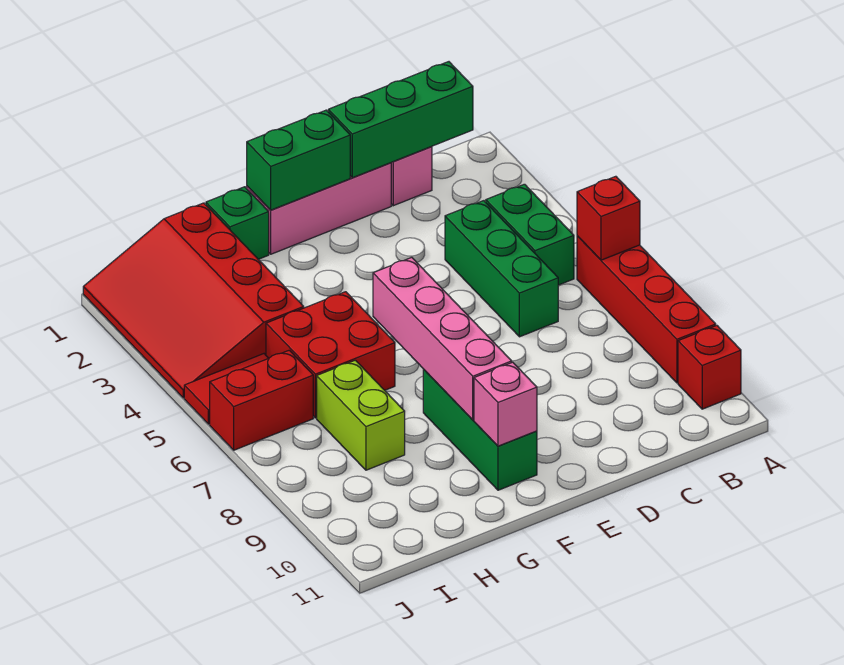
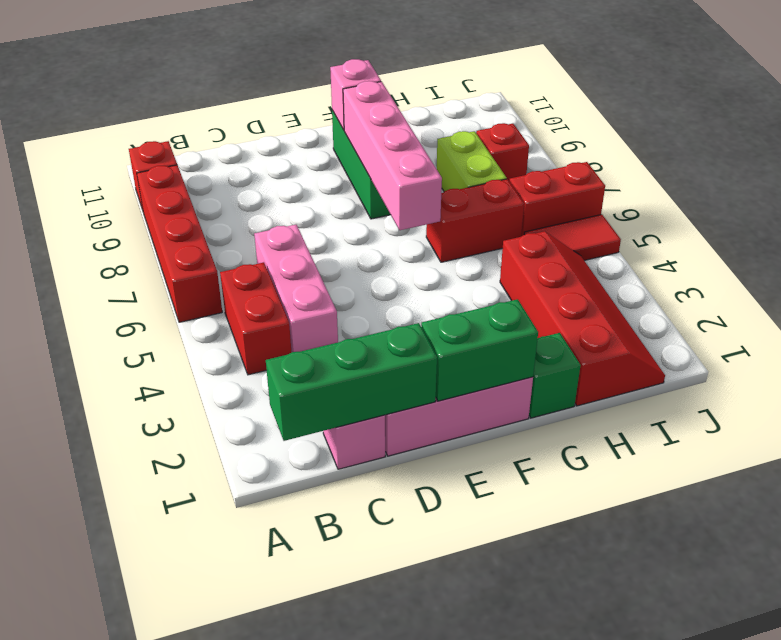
red 1x1 brick [577,176,640,260] -> red 1x1 brick moved to [476,123,529,180]
green 1x2 brick [486,184,574,285] -> red 1x2 brick [220,262,292,375]
green 1x3 brick [445,201,558,337] -> pink 1x3 brick [254,225,338,352]
red 2x2 brick [266,292,395,418] -> red 1x2 brick [426,179,524,262]
red 3x4 slope [83,203,304,398] -> red 2x4 slope [500,231,665,406]

